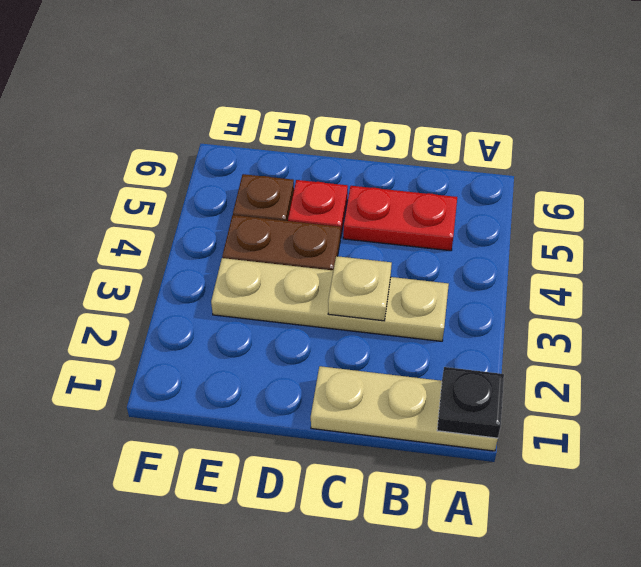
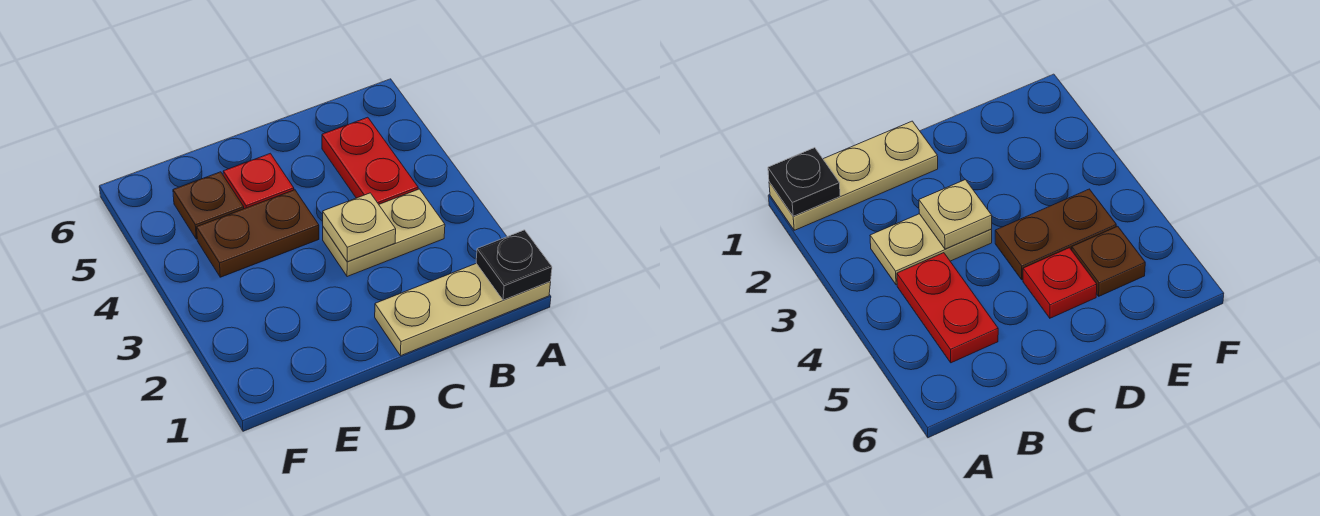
tan 1x4 plate [211,258,449,341] -> tan 1x2 plate [323,189,445,277]
red 1x2 plate [343,186,457,251] -> red 1x2 plate turned to [322,117,418,204]

